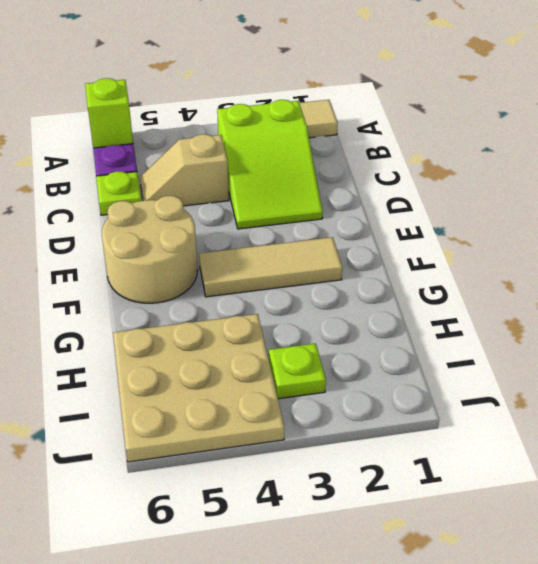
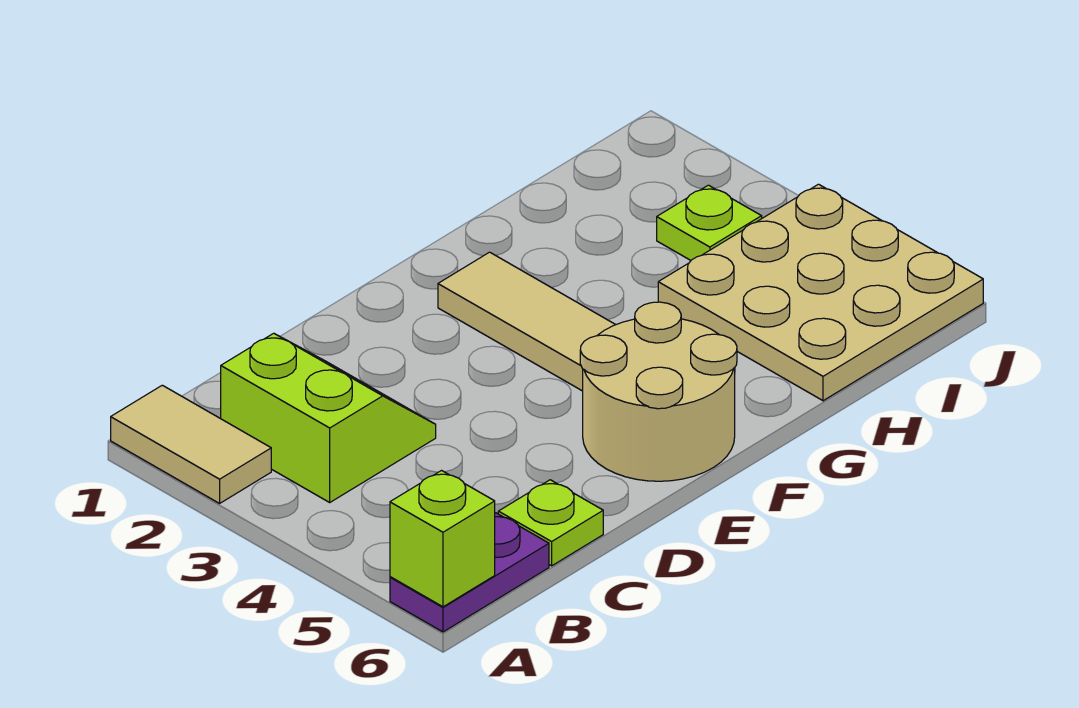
lime 2x3 slope [217,100,323,229] -> lime 2x2 slope [221,333,436,502]
tan 1x2 slope [140,134,229,206] -> none

